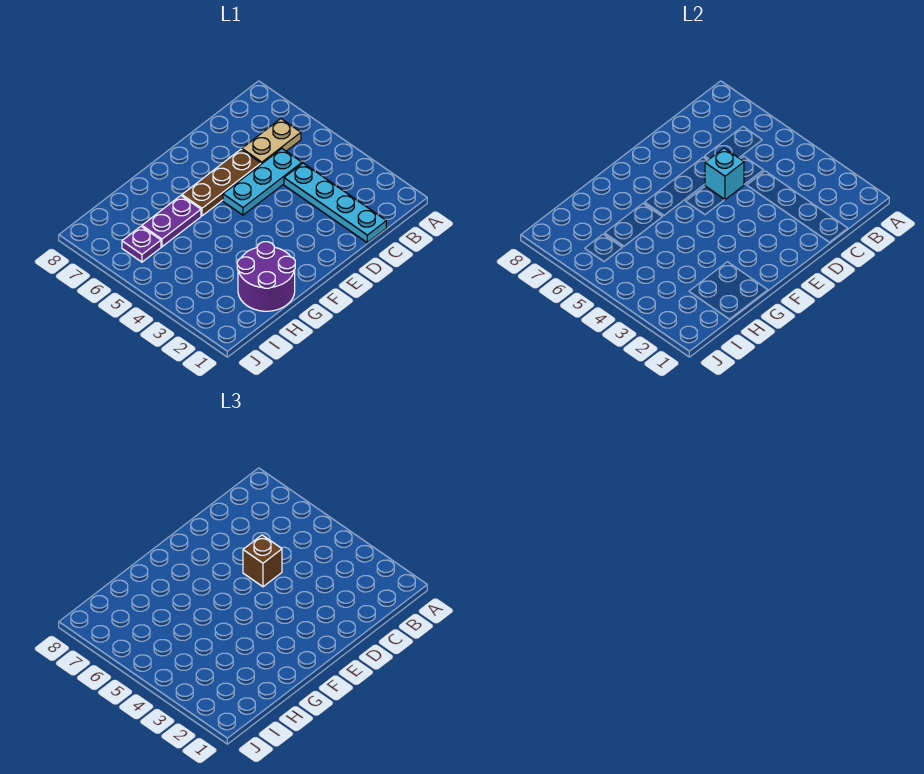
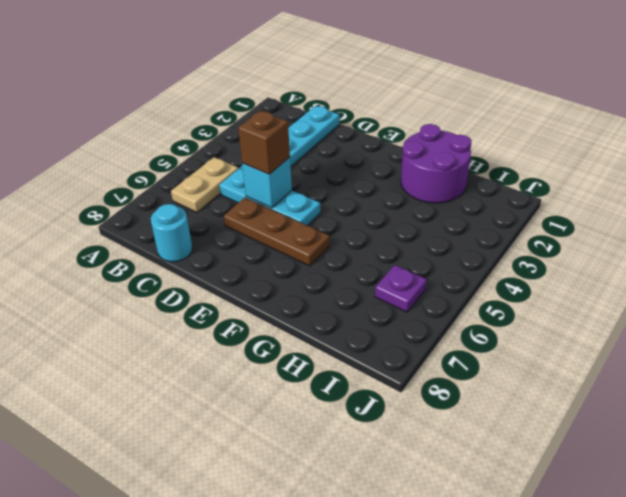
tan 1x2 plate [242,119,301,164] -> tan 1x2 plate turned to [171,157,238,212]
none -> cyan 1x1 round brick [151,204,192,262]
purple 1x2 plate [142,196,201,247] -> none

